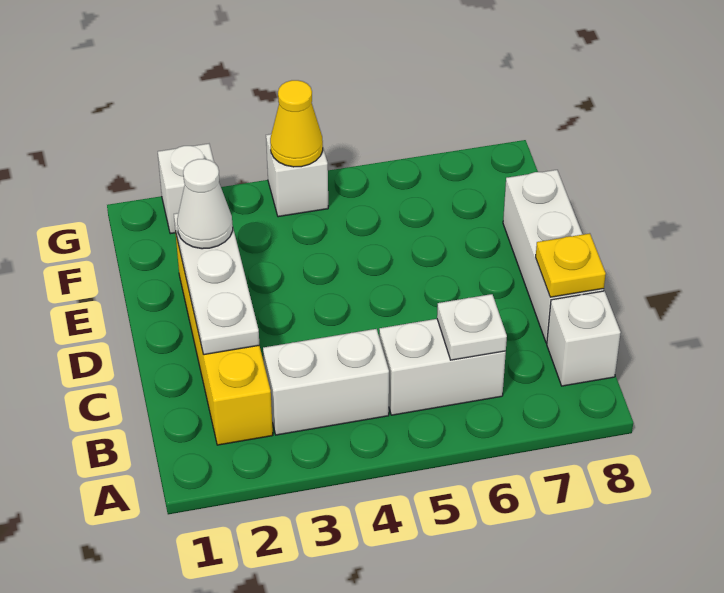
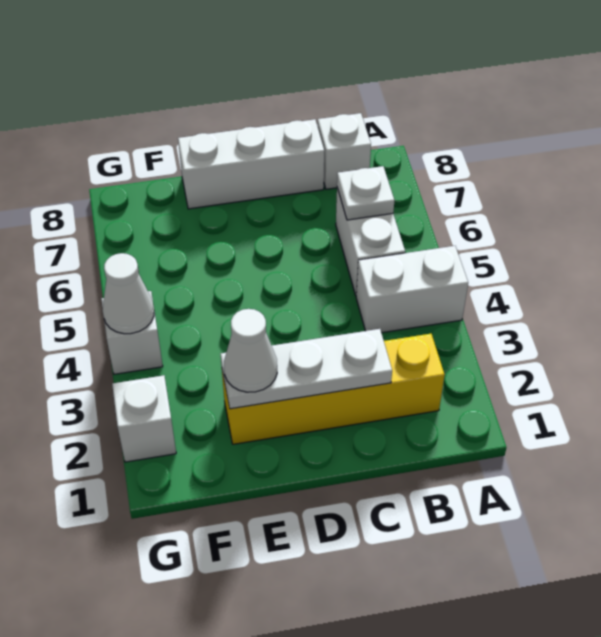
white 1x2 brick [263,329,389,435] -> white 1x2 brick turned to [356,246,468,333]
yellow 1x1 plate [536,233,606,297] -> none
yellow 1x1 cone [270,80,323,167] -> white 1x1 cone [103,253,154,334]

